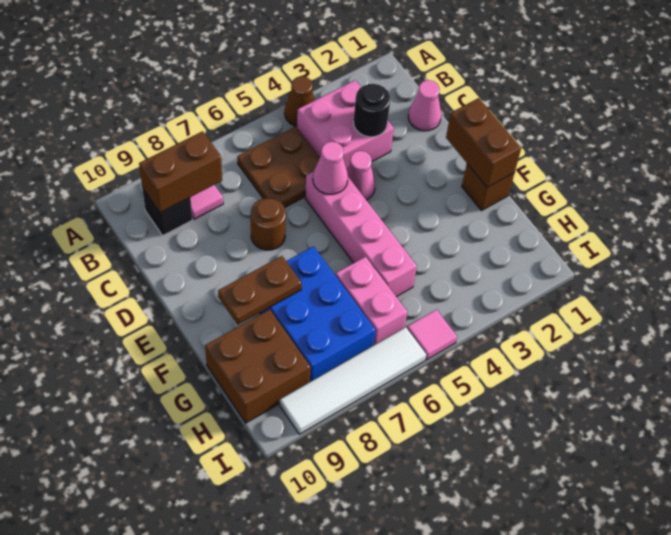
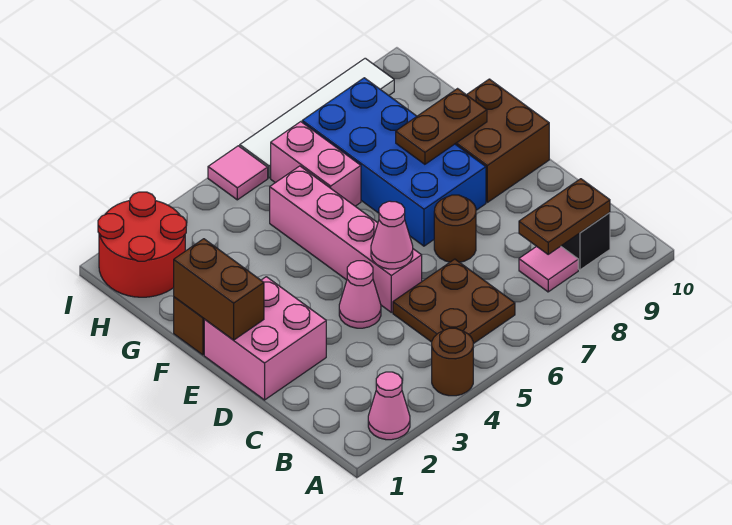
brown 1x1 cone [285,76,315,126] -> brown 1x1 round brick [432,328,473,396]
pink 2x2 brick [297,80,394,169] -> pink 2x2 brick moved to [204,277,326,400]
brown 1x2 brick [139,131,222,213] -> brown 1x2 plate [519,179,610,254]
pink 1x1 cone [408,80,441,131] -> pink 1x1 cone moved to [368,372,410,440]
black 1x1 round brick [353,84,390,137] -> none
blue 2x3 brick [260,246,376,382] -> blue 2x4 brick [302,78,486,246]
brown 2x2 brick [205,310,311,423] -> brown 2x2 brick moved to [456,79,549,202]
none -> red 2x2 round brick [98,192,186,297]

